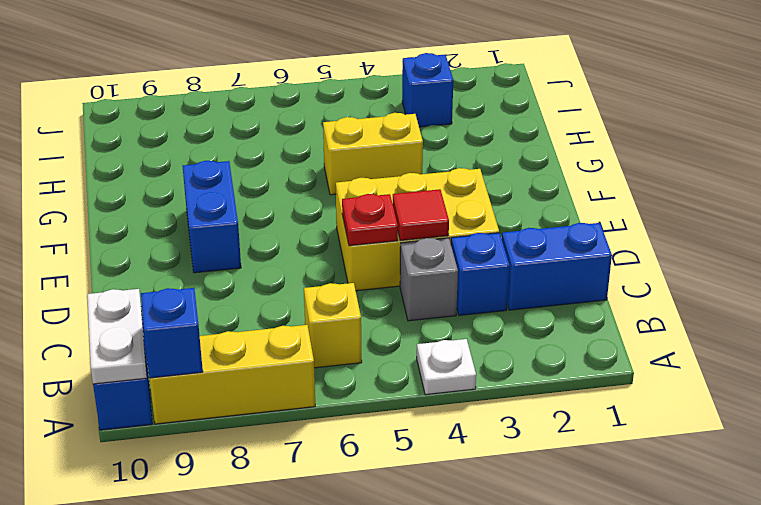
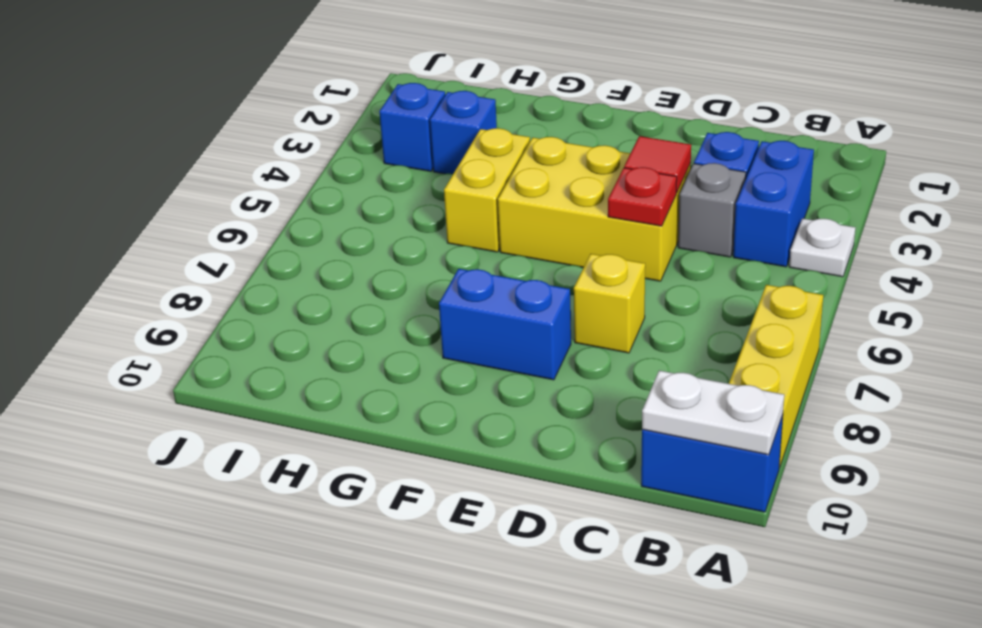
blue 1x1 brick [141,288,203,378] -> blue 1x1 brick moved to [430,91,497,174]
yellow 1x1 brick [304,283,362,368] -> yellow 1x1 brick moved to [574,254,645,353]
blue 1x2 brick [502,223,612,310] -> blue 1x2 brick moved to [733,141,814,267]
yellow 2x3 brick [336,168,499,291] -> yellow 2x3 brick turned to [498,137,691,281]

